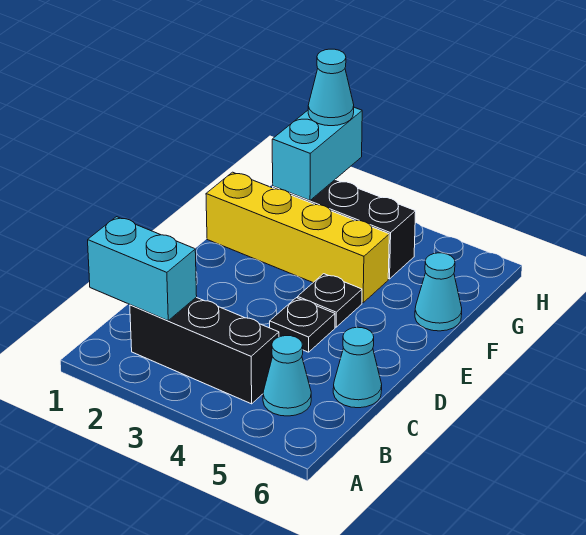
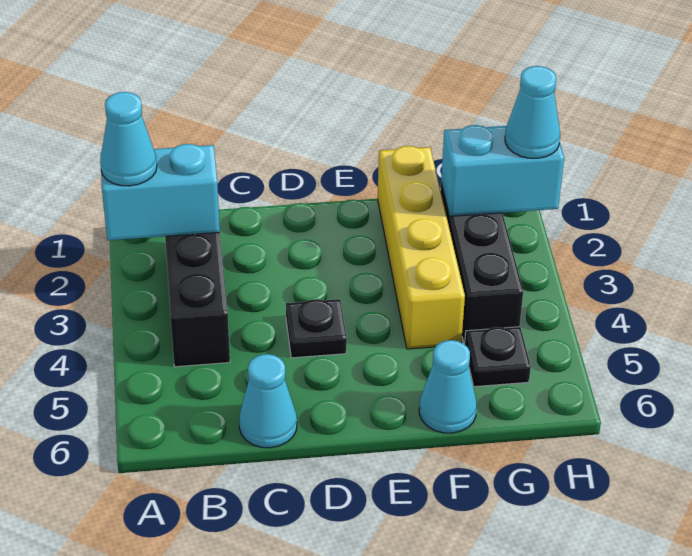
cyan 1x2 brick [88,217,197,320] -> cyan 1x2 brick turned to [101,144,220,240]
cyan 1x1 cone [263,336,311,416] -> cyan 1x1 cone moved to [100,92,157,186]
black 1x1 plate [298,274,362,327] -> black 1x1 plate moved to [465,327,531,387]

